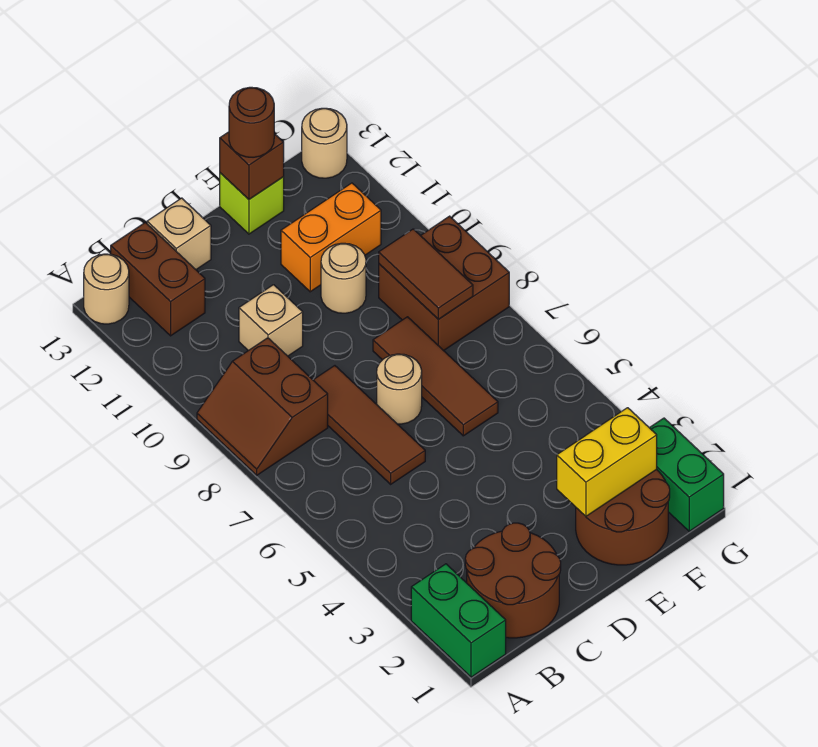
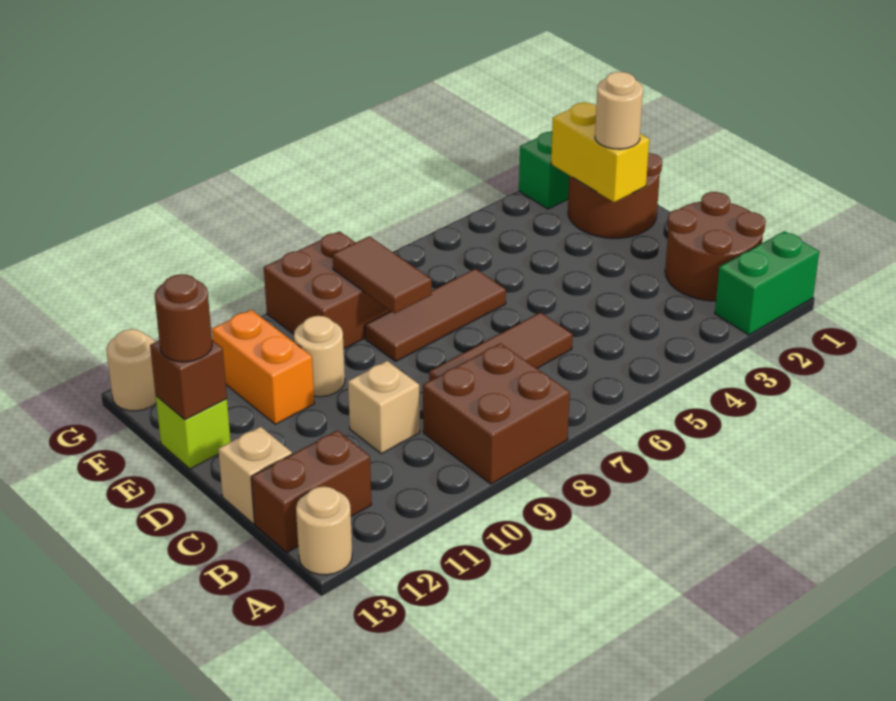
brown 2x2 slope [197,338,328,475] -> brown 2x2 brick [423,343,570,484]
tan 1x1 round brick [377,354,422,424] -> tan 1x1 round brick moved to [595,72,643,149]
brown 1x2 tile [379,229,473,319] -> brown 1x2 tile turned to [333,236,432,313]

